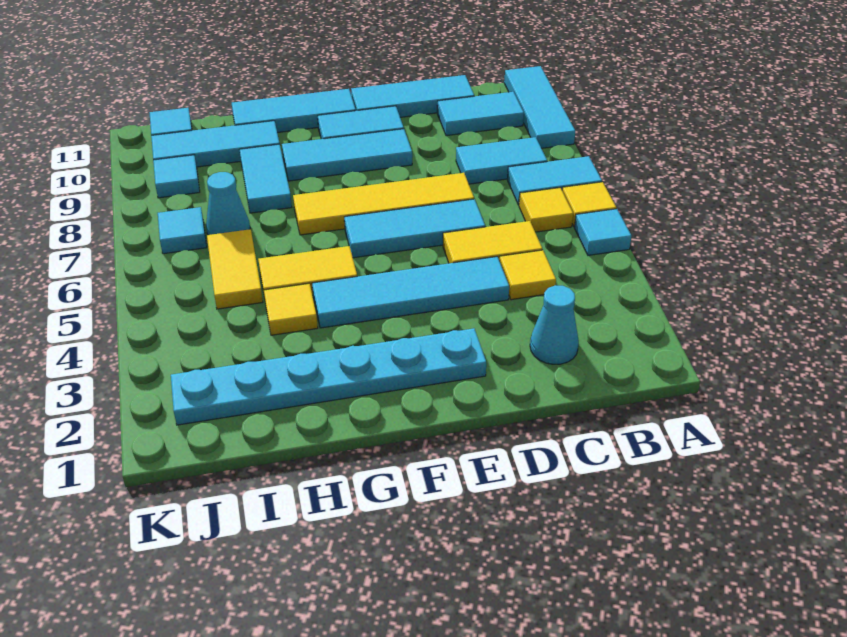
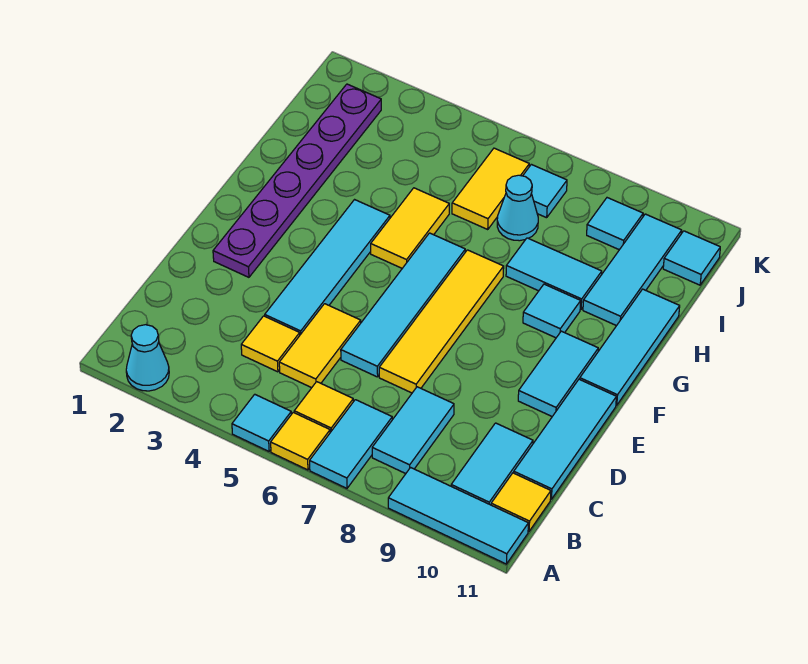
cyan 1x1 cone [530,285,579,364] -> cyan 1x1 cone moved to [126,325,169,391]
cyan 1x3 tile [344,199,485,258] -> cyan 1x4 tile [341,233,465,377]
cyan 1x6 plate [171,328,486,425] -> purple 1x6 plate [213,84,381,277]
cyan 1x3 tile [282,129,412,181] -> cyan 1x1 tile [523,284,581,338]
yellow 1x1 tile [264,283,318,335] -> yellow 1x1 tile moved to [491,473,551,531]
yellow 1x2 tile [207,229,263,309] -> yellow 1x2 tile turned to [452,148,529,229]

